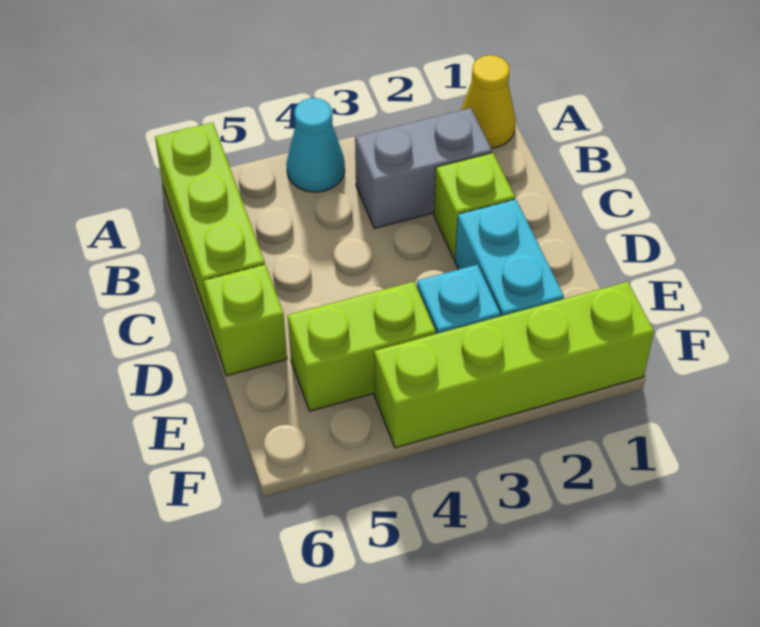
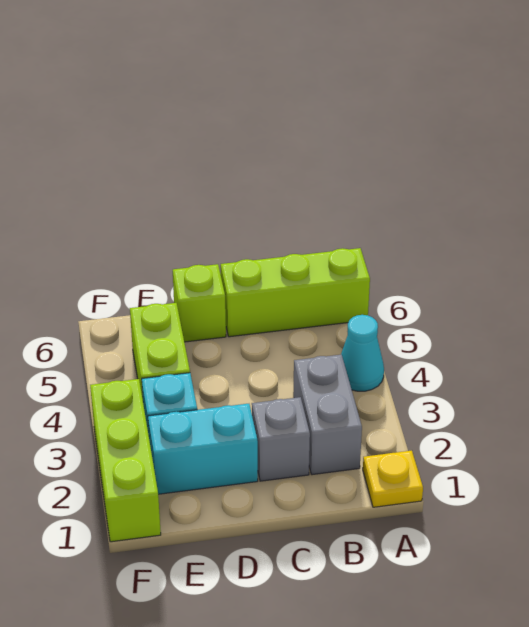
yellow 1x1 cone [461,55,516,148] -> yellow 1x1 plate [363,451,423,507]
lime 1x1 brick [434,153,515,260] -> grey 1x1 brick [252,397,310,481]
lime 1x4 brick [374,282,654,448] -> lime 1x3 brick [90,379,161,542]

